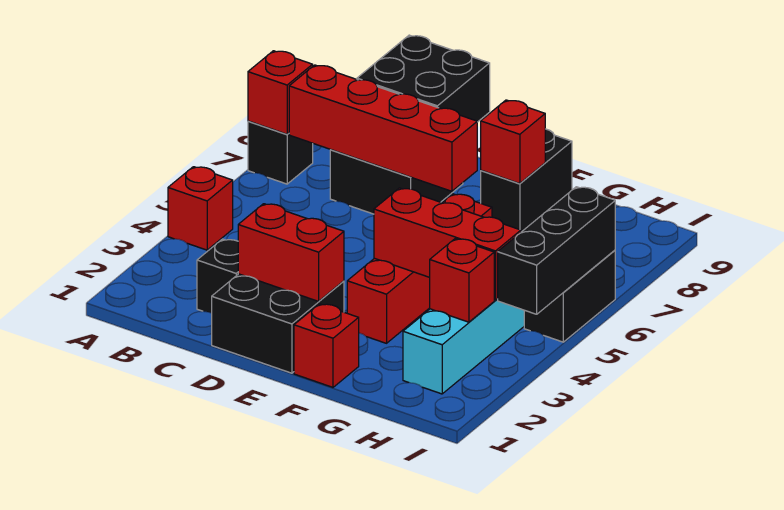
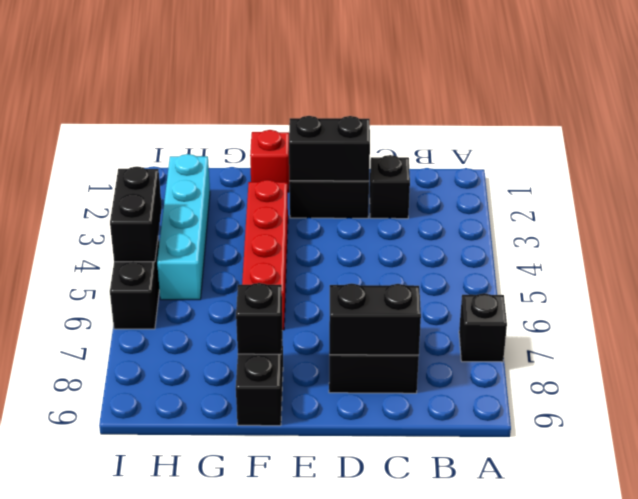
red 1x1 brick [168,167,233,250] -> none
red 1x1 brick [248,51,313,134] -> none
red 1x4 brick [289,65,477,191] -> none
black 2x2 brick [357,35,490,122] -> black 1x2 brick [329,284,421,355]
red 1x2 brick [238,204,344,301] -> black 1x2 brick [289,116,370,181]
red 1x3 brick [374,188,521,300] -> none
red 1x1 brick [481,100,545,184] -> black 1x1 brick [236,283,282,354]
red 1x1 brick [430,239,494,322] -> none
black 1x3 brick [498,187,615,314] -> black 1x2 brick [110,167,162,262]

